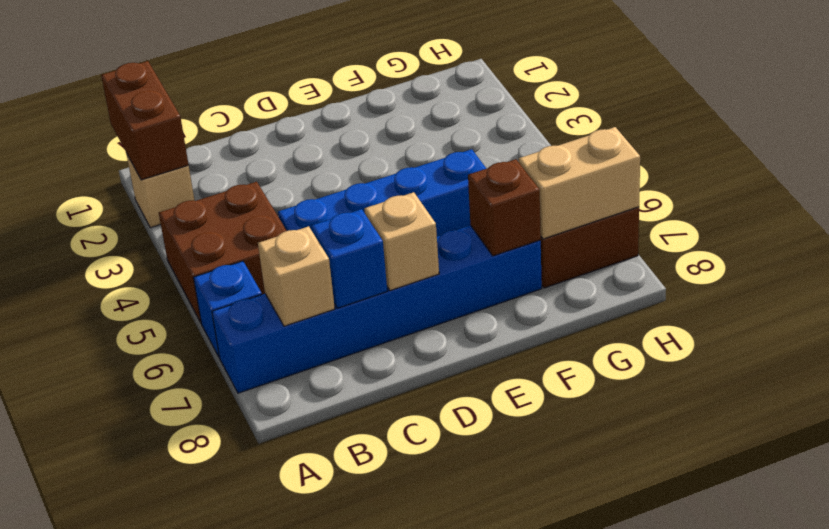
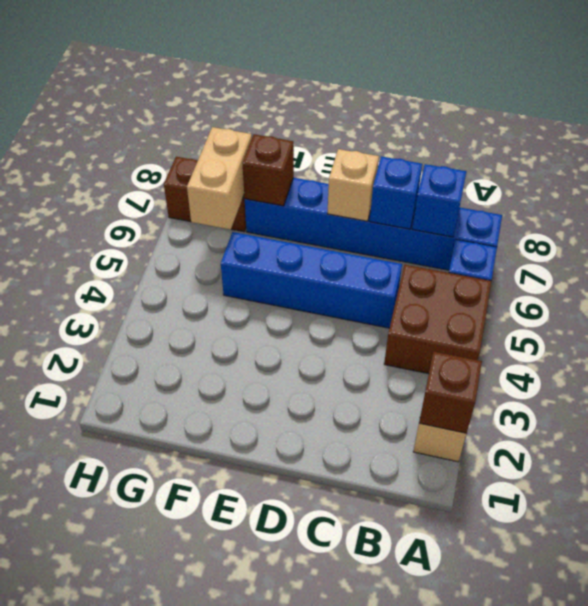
brown 1x2 brick [101,61,189,180] -> brown 1x1 brick [419,352,482,433]
tan 1x1 brick [258,226,335,326] -> blue 1x1 brick [413,164,466,237]
tan 1x2 brick [519,127,640,239] -> tan 1x2 brick turned to [187,127,252,230]

